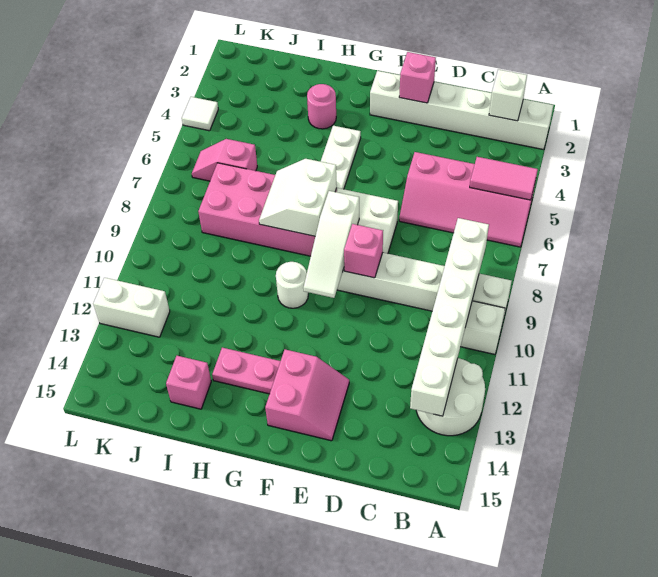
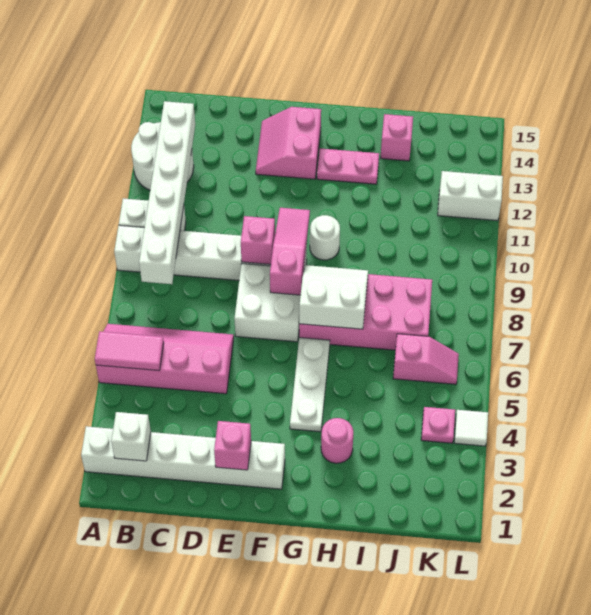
white 1x3 slope [303,191,359,298] -> pink 1x3 slope [270,208,310,295]
white 2x2 slope [259,159,337,236] -> white 2x2 slope turned to [299,265,368,329]
none -> pink 1x1 plate [421,407,455,443]

